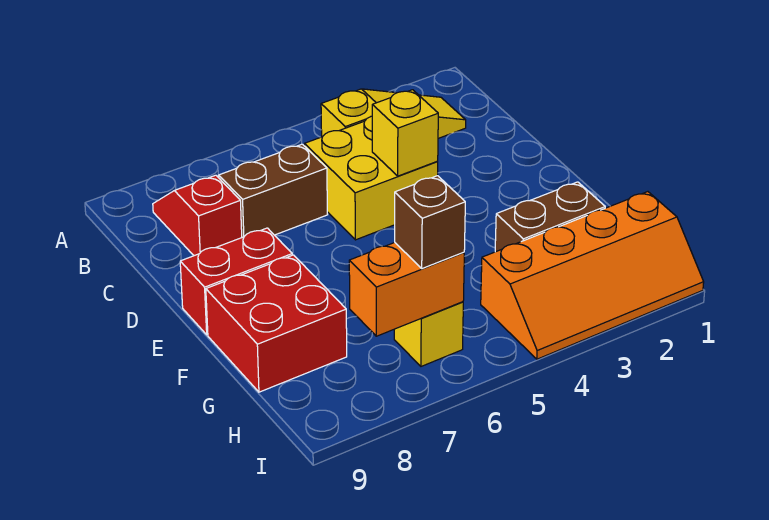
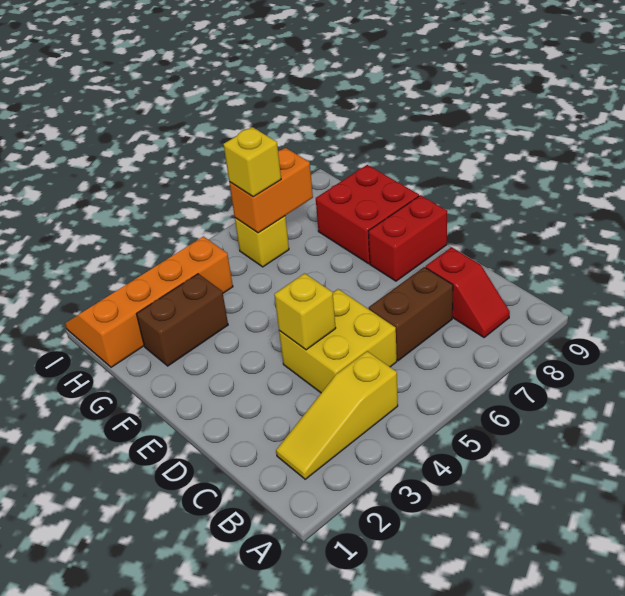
brown 1x1 brick [395,176,465,269] -> yellow 1x1 brick [224,127,281,197]

